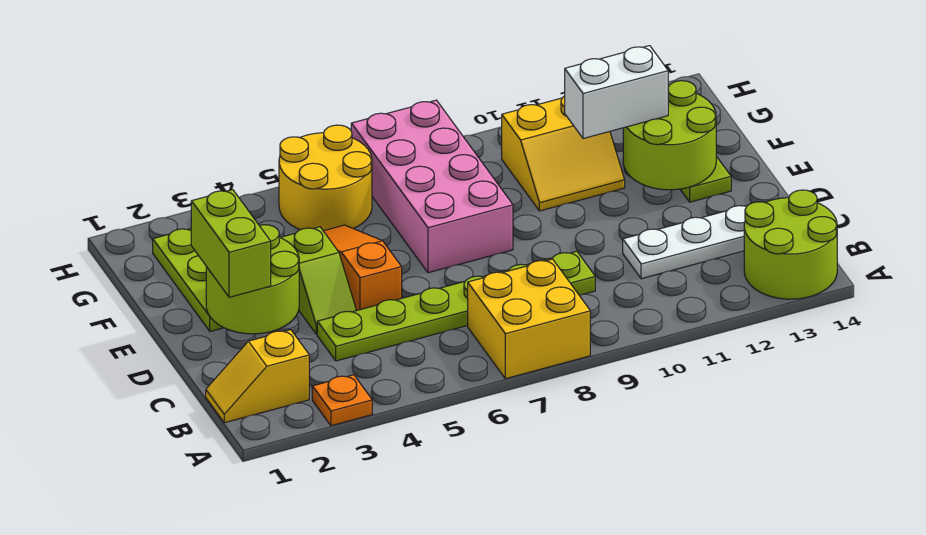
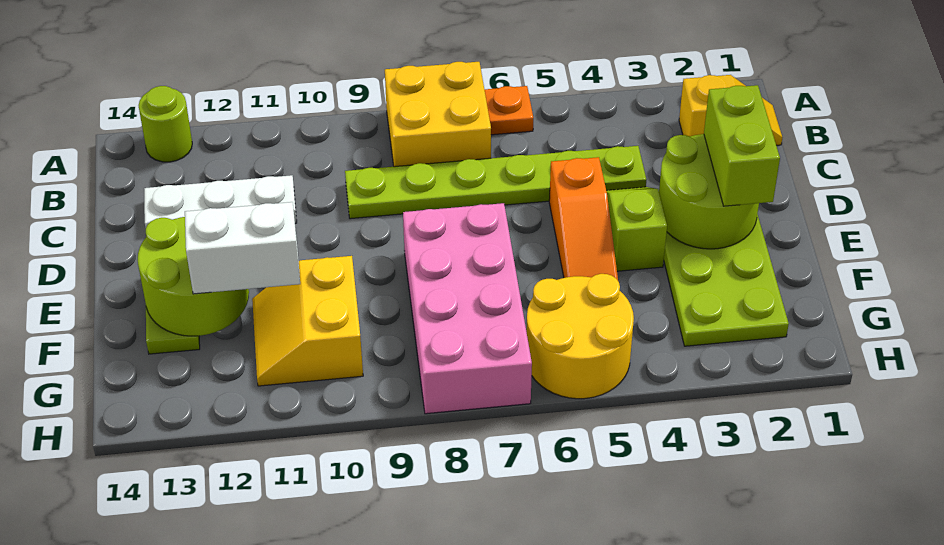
orange 1x1 plate [312,375,372,426] -> orange 1x1 plate moved to [484,86,533,135]
lime 2x2 round brick [744,190,837,299] -> lime 1x1 round brick [139,86,192,162]
yellow 2x2 slope [502,96,625,211] -> yellow 2x2 slope turned to [252,256,363,386]

